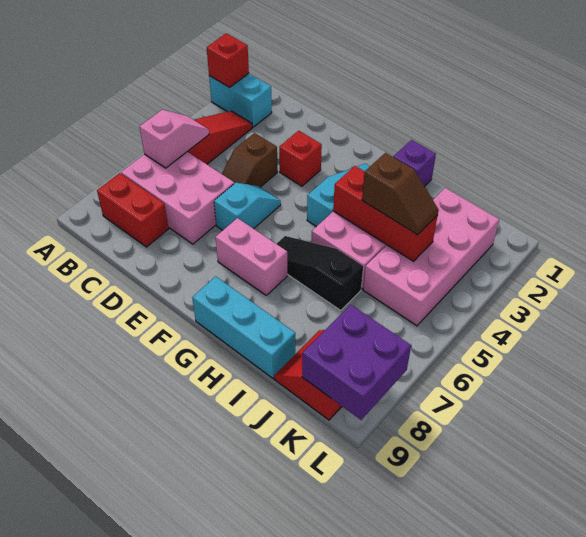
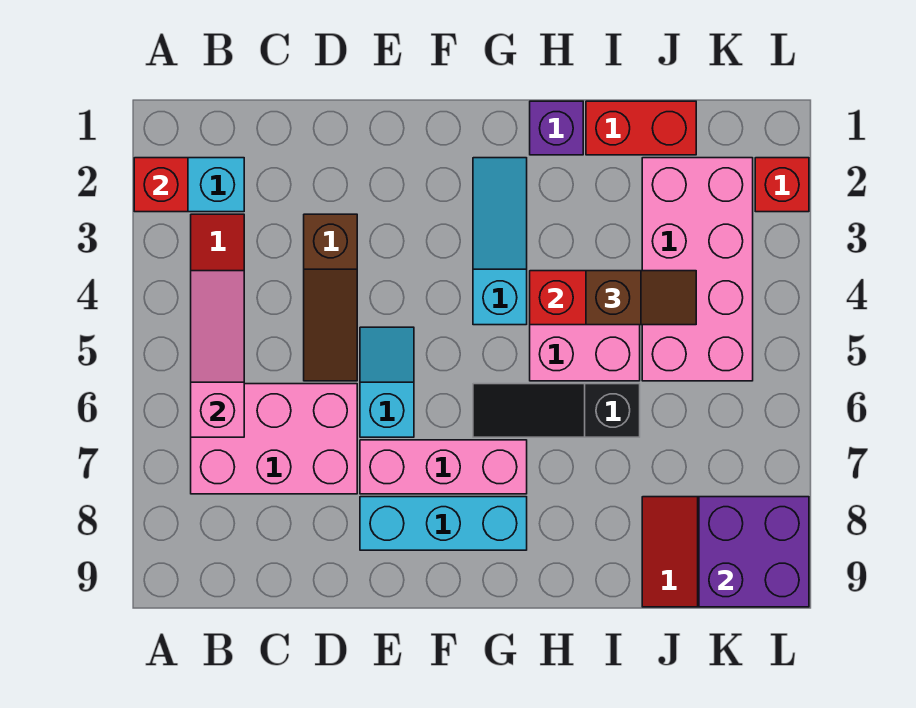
pink 1x2 slope [140,110,209,168] -> pink 1x3 slope [191,271,244,437]
red 1x2 brick [97,173,169,247] -> red 1x2 brick moved to [586,101,696,155]
brown 1x2 slope [222,133,278,187] -> brown 1x3 slope [304,214,357,381]
red 1x1 brick [279,131,322,186] -> red 1x1 brick moved to [755,158,809,212]
pink 1x2 brick [215,218,287,295] -> pink 1x3 brick [360,440,527,494]
cyan 1x3 brick [192,276,295,378] -> cyan 1x3 brick moved to [360,497,527,550]

